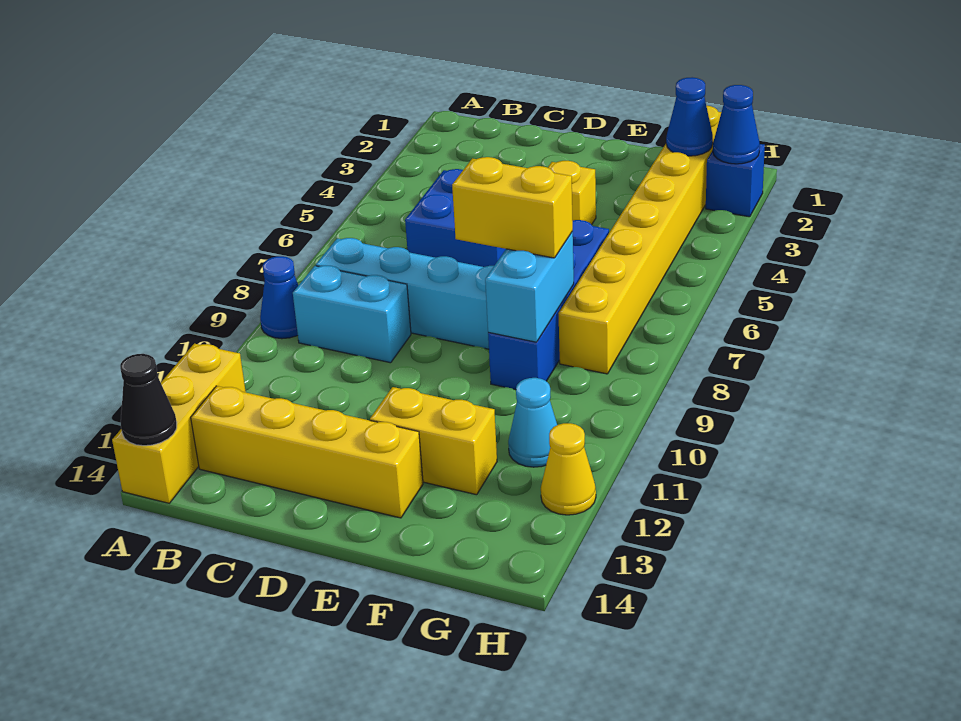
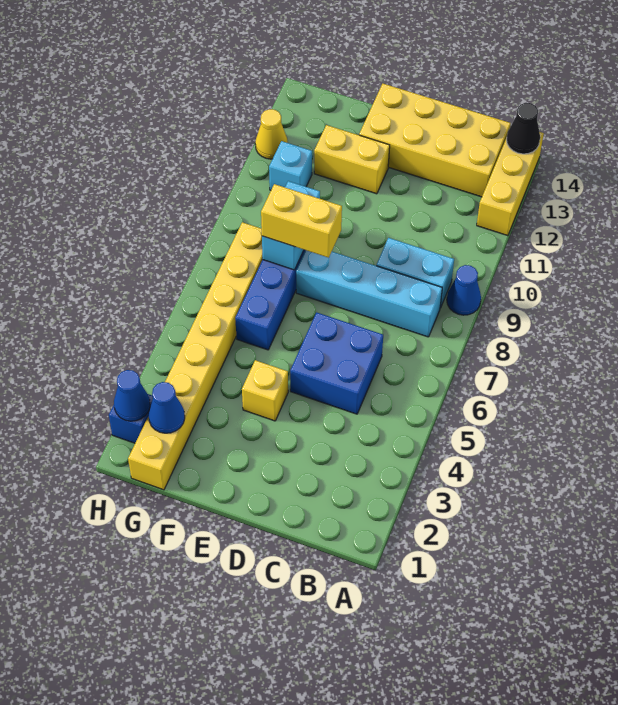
yellow 1x4 brick [191,386,423,518] -> yellow 2x4 brick [359,84,511,197]
cyan 1x1 cone [508,378,557,467] -> cyan 1x1 brick [269,141,312,190]

